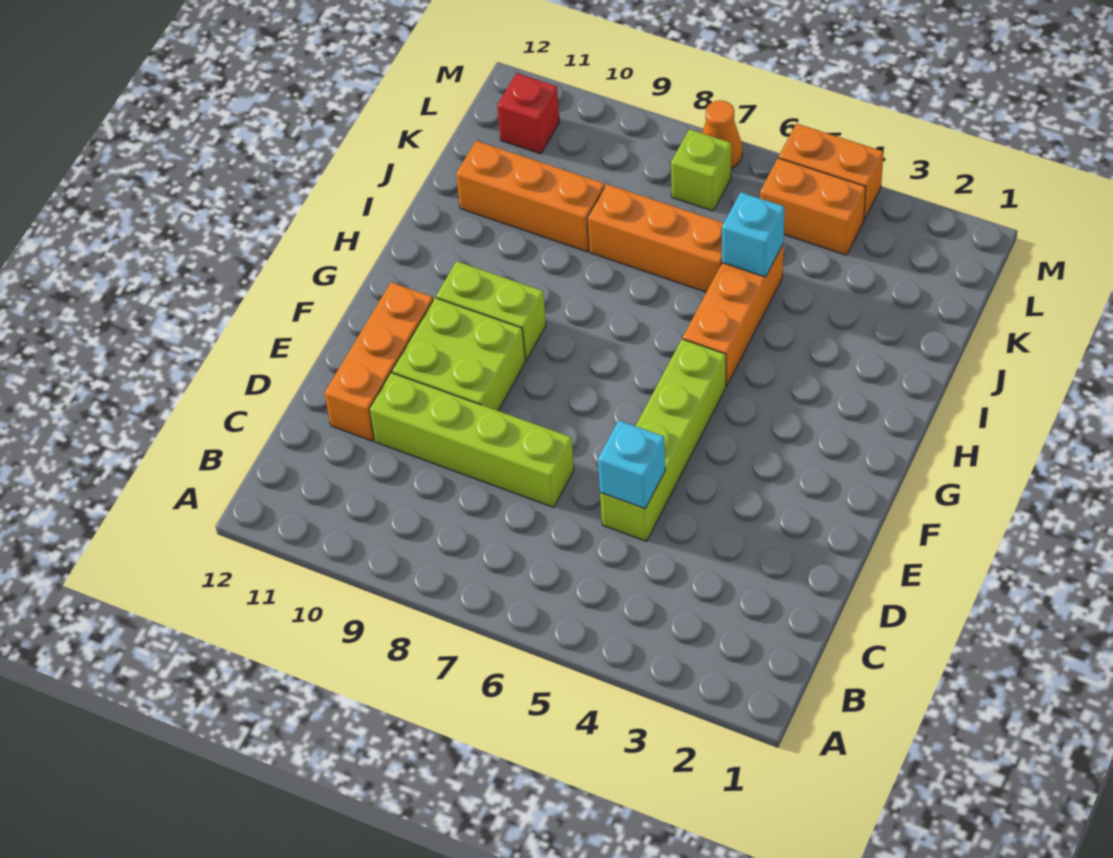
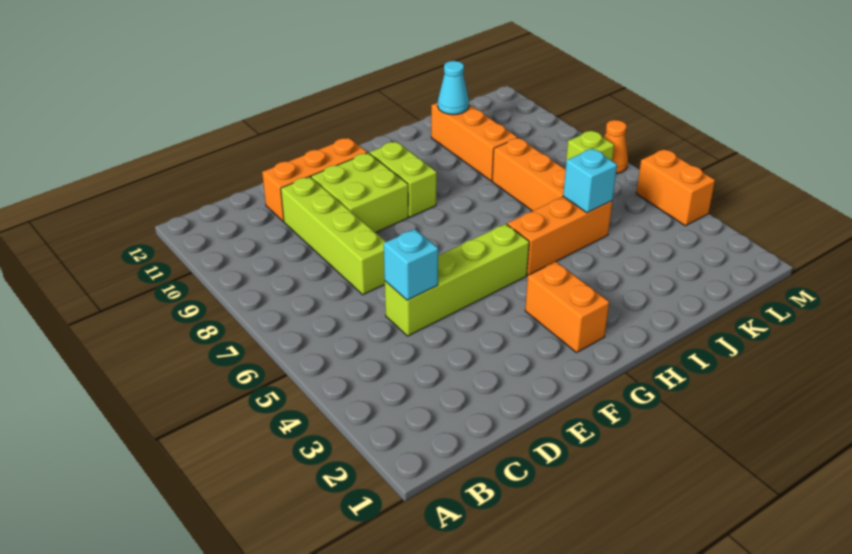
none -> cyan 1x1 cone [438,61,469,115]
orange 1x2 brick [760,158,866,255] -> orange 1x2 brick moved to [525,262,609,353]
red 1x1 brick [497,73,560,154] -> none

